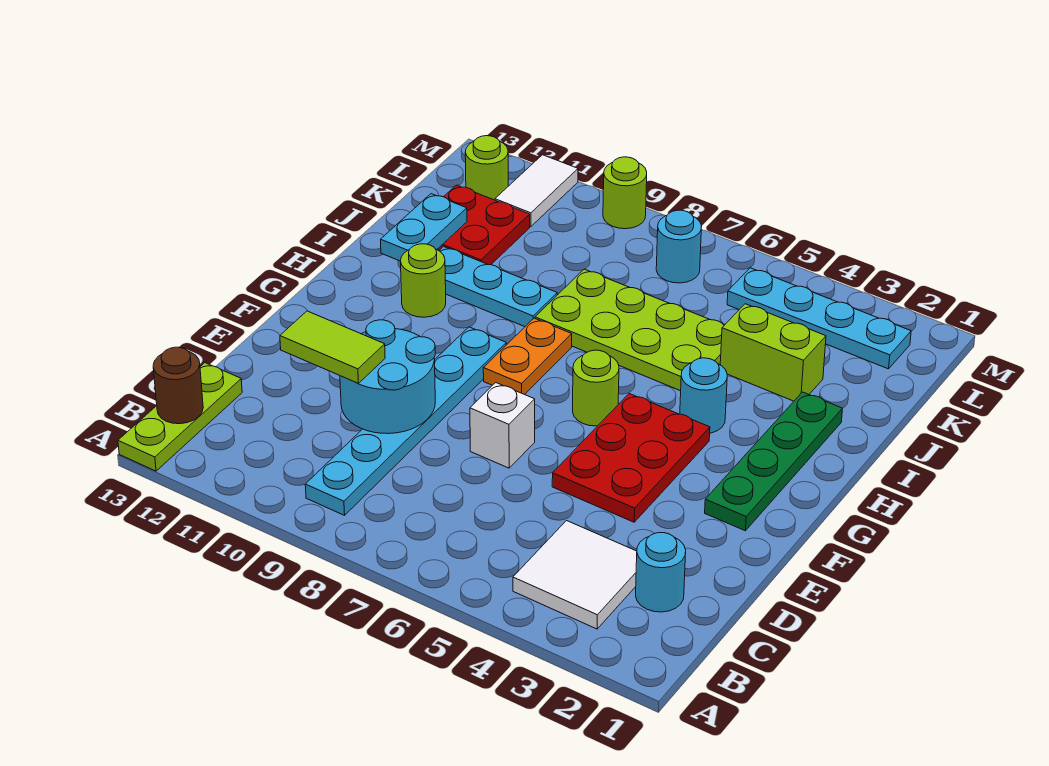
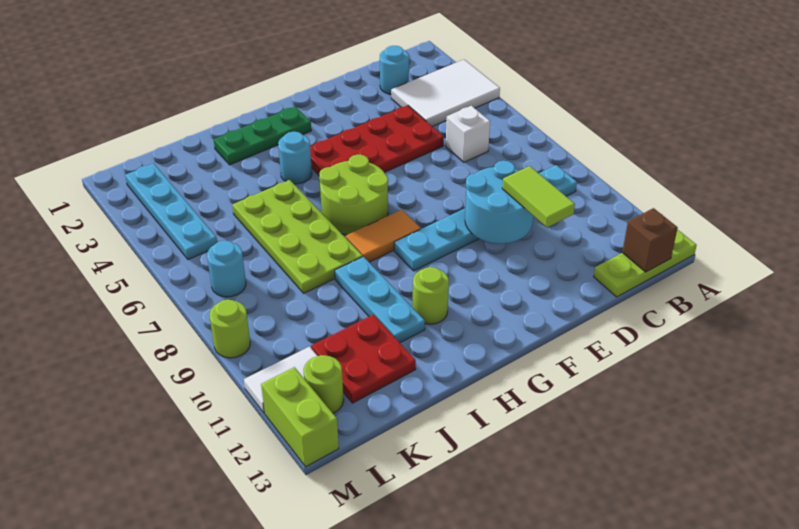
white 2x2 tile [513,521,637,629] -> white 2x3 tile [391,60,500,127]
brown 1x1 round brick [153,347,203,424] -> brown 1x1 brick [622,208,678,272]
red 2x3 plate [552,394,710,522] -> red 2x4 plate [310,105,444,175]
white 1x1 brick [470,383,535,468] -> white 1x1 brick moved to [446,106,490,162]
green 1x4 plate [705,392,842,531] -> green 1x3 plate [214,107,311,165]
lime 1x1 round brick [573,350,619,426] -> lime 2x2 round brick [319,155,388,235]
orange 1x2 plate [483,318,572,395] -> orange 1x2 tile [346,210,421,262]
cyan 1x2 plate [381,194,467,261] -> none
lime 1x2 brick [720,304,826,401] -> lime 1x2 brick moved to [261,367,339,467]

